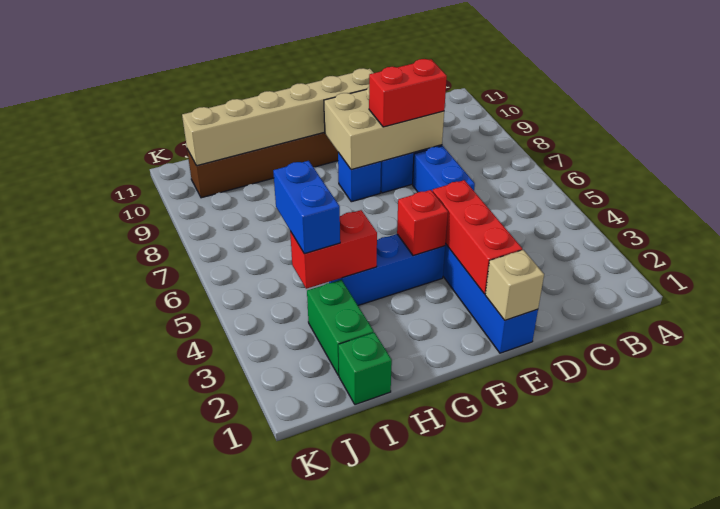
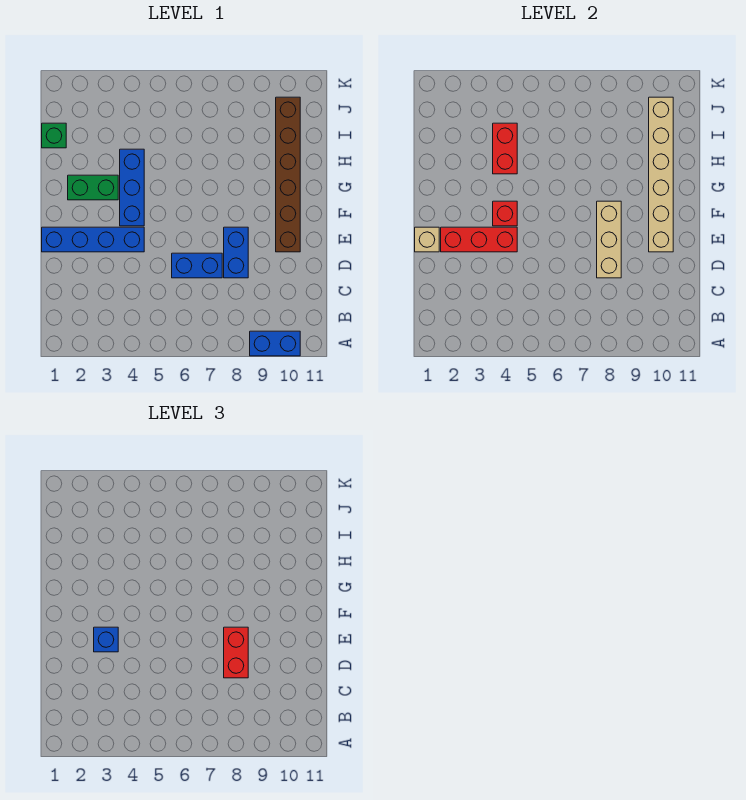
tan 2x3 brick [324,87,444,170] -> tan 1x3 brick [597,201,621,278]
blue 1x1 brick [338,152,381,202] -> blue 1x1 brick moved to [94,627,118,652]
green 1x2 brick [307,280,374,375] -> green 1x2 brick moved to [68,175,118,200]
blue 1x2 brick [273,161,340,254] -> blue 1x2 brick moved to [250,331,300,356]

